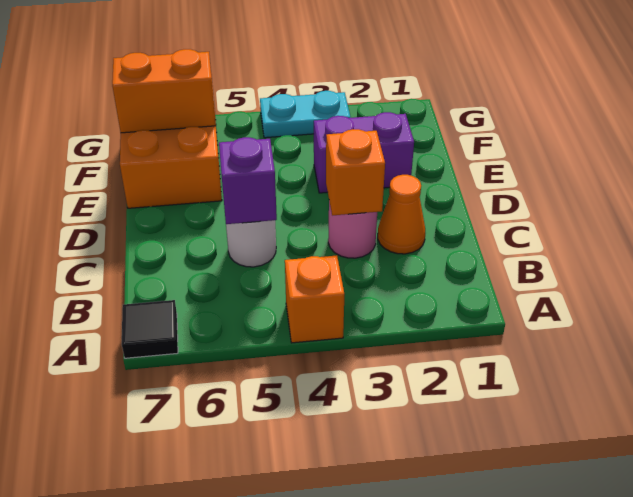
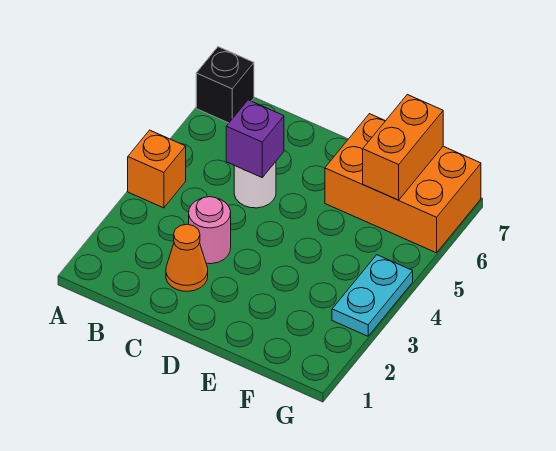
black 1x1 tile [122,300,178,358] -> black 1x1 brick [196,47,254,123]
orange 1x1 brick [326,129,385,215] -> none
purple 1x2 brick [314,112,414,193] -> none

